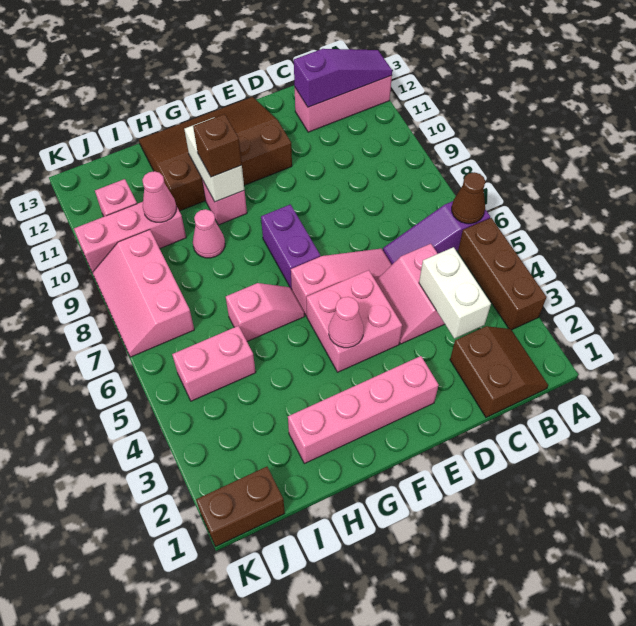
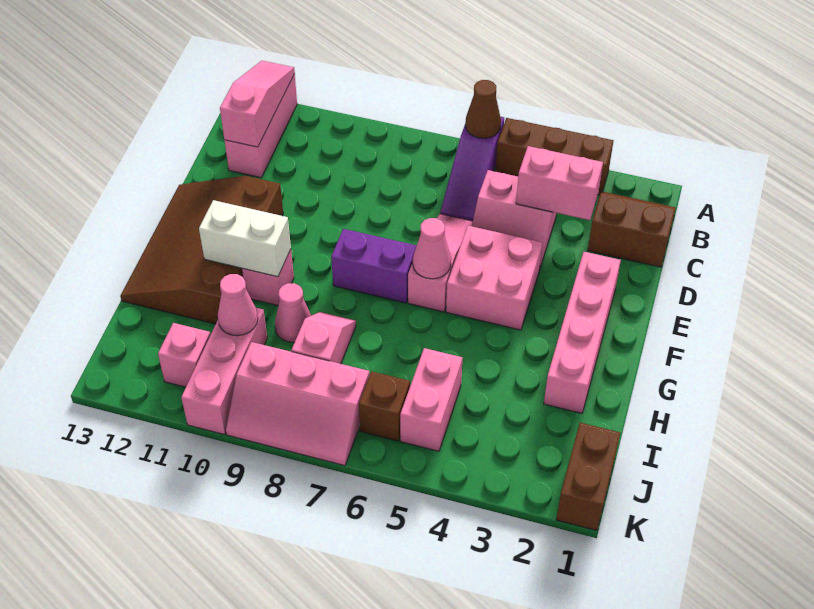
purple 1x3 slope [294,49,392,107] -> pink 1x3 slope [220,61,295,147]
white 1x2 brick [419,247,491,338] -> pink 1x2 brick [516,146,603,220]
pink 1x1 cone [329,297,364,348] -> pink 1x1 cone moved to [413,218,451,279]
pink 1x2 slope [226,283,305,341] -> pink 1x2 slope moved to [291,312,356,364]
brown 1x1 brick [193,114,242,177] -> brown 1x1 brick moved to [359,371,410,441]

